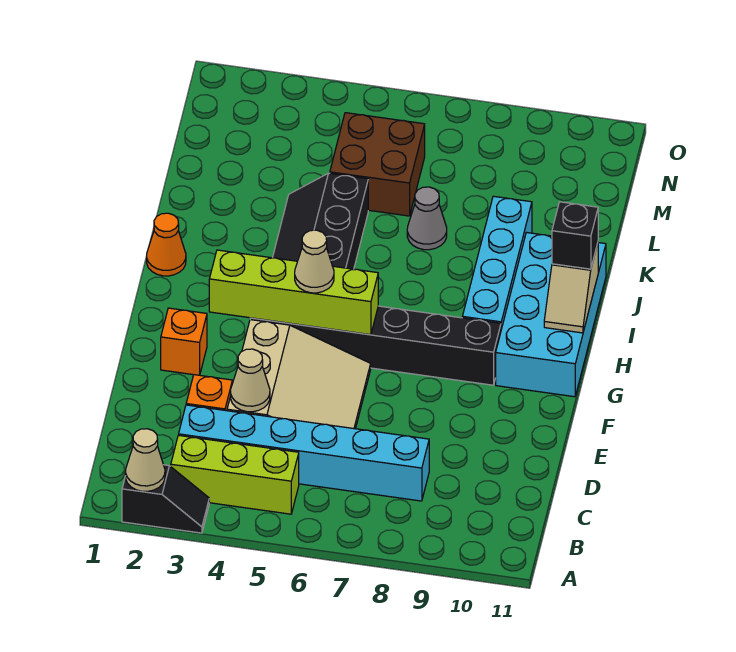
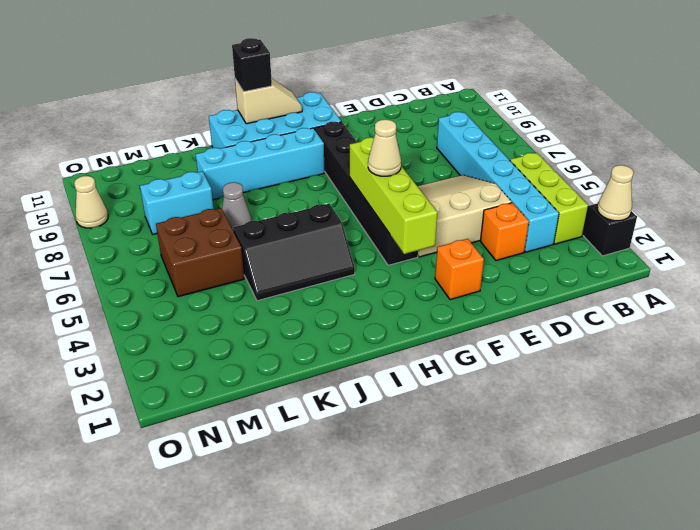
tan 1x1 cone [231,349,270,412] -> tan 1x1 cone moved to [74,176,108,228]
orange 1x1 cone [147,213,186,276] -> none
none -> cyan 1x2 brick [140,171,214,234]

